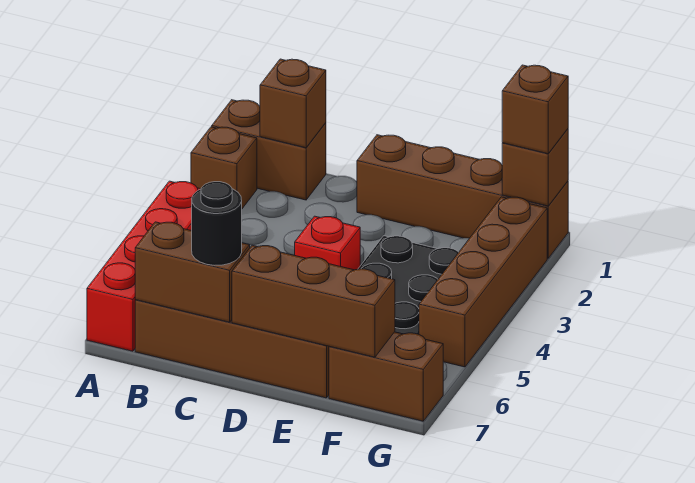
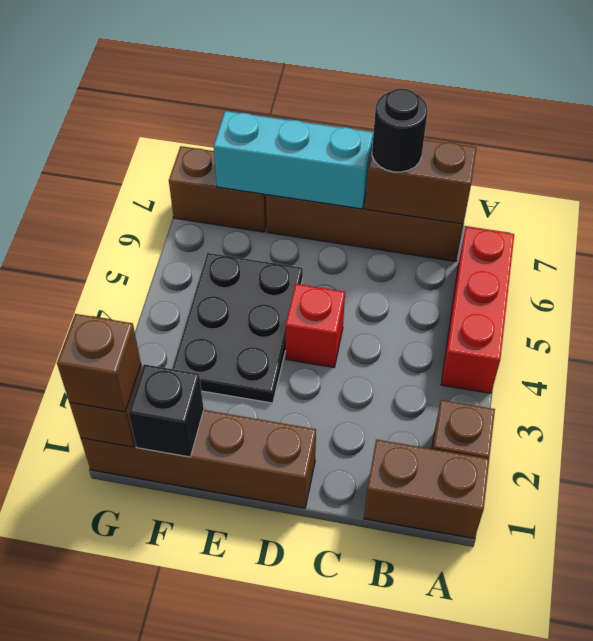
red 1x4 brick [87,181,200,351] -> red 1x3 brick [441,227,514,393]
brown 1x1 brick [260,59,326,148] -> none
brown 1x3 brick [232,245,395,357] -> cyan 1x3 brick [214,111,373,209]
none -> black 1x1 brick [128,364,204,457]
brown 1x4 brick [419,197,547,367] -> none

